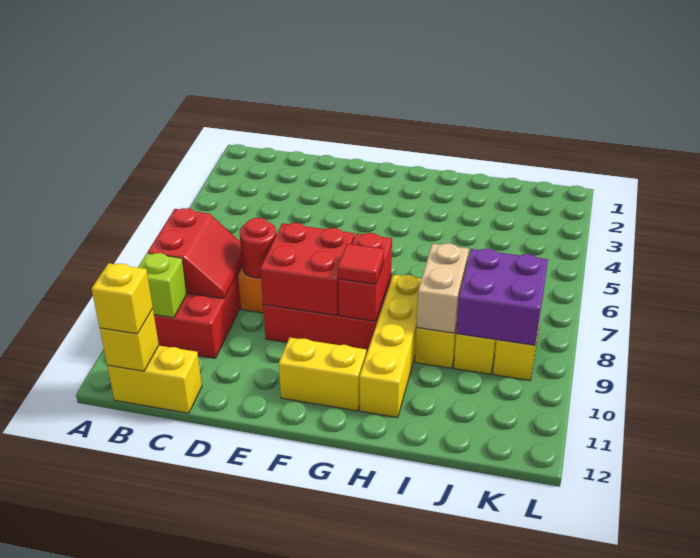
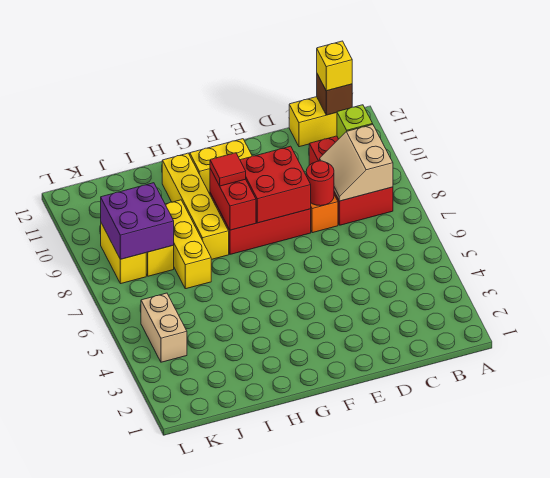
red 2x2 slope [148,208,242,299] -> tan 2x2 slope [320,125,393,201]
yellow 1x1 brick [100,309,159,371] -> brown 1x1 brick [317,74,352,115]
tan 1x2 brick [417,243,469,333] -> tan 1x2 brick moved to [141,293,187,362]

